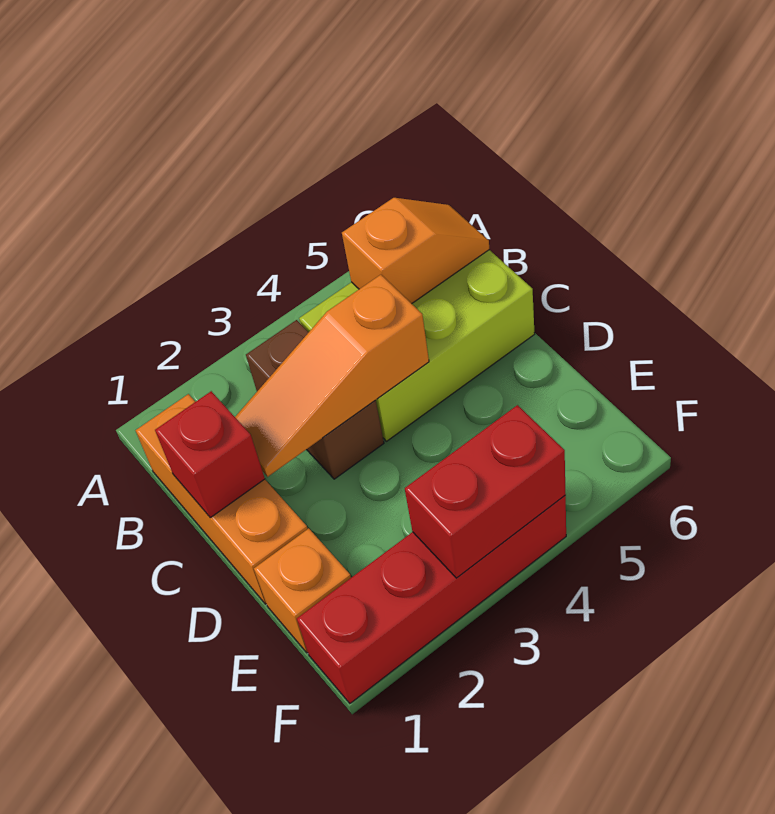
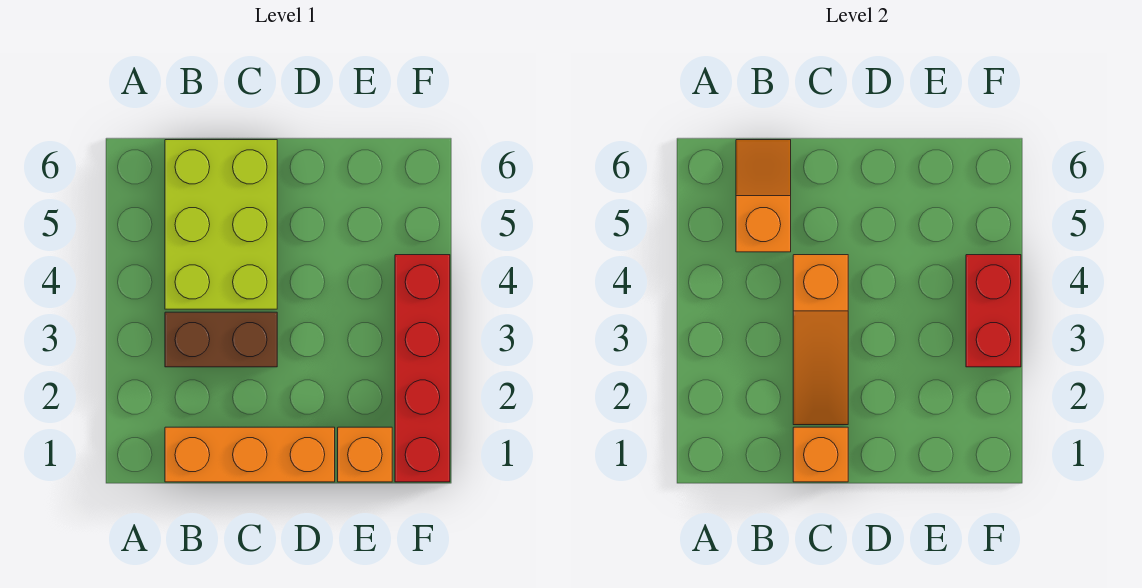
red 1x1 brick [155,391,265,518] -> orange 1x1 brick [793,427,848,482]

